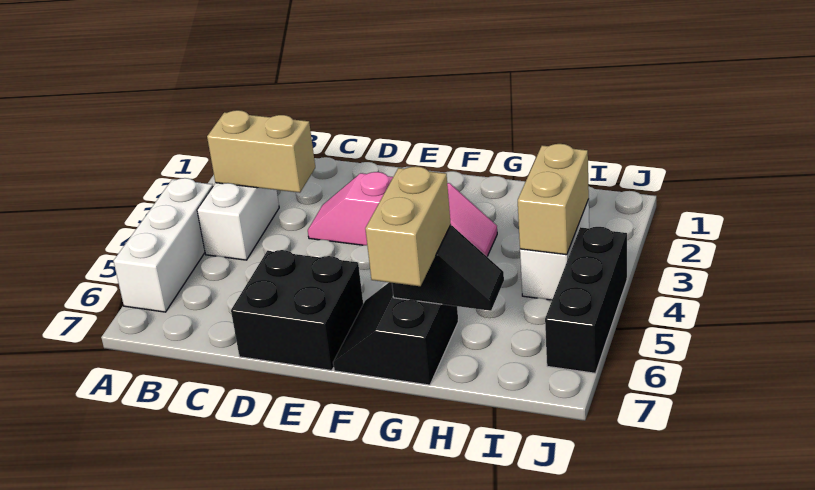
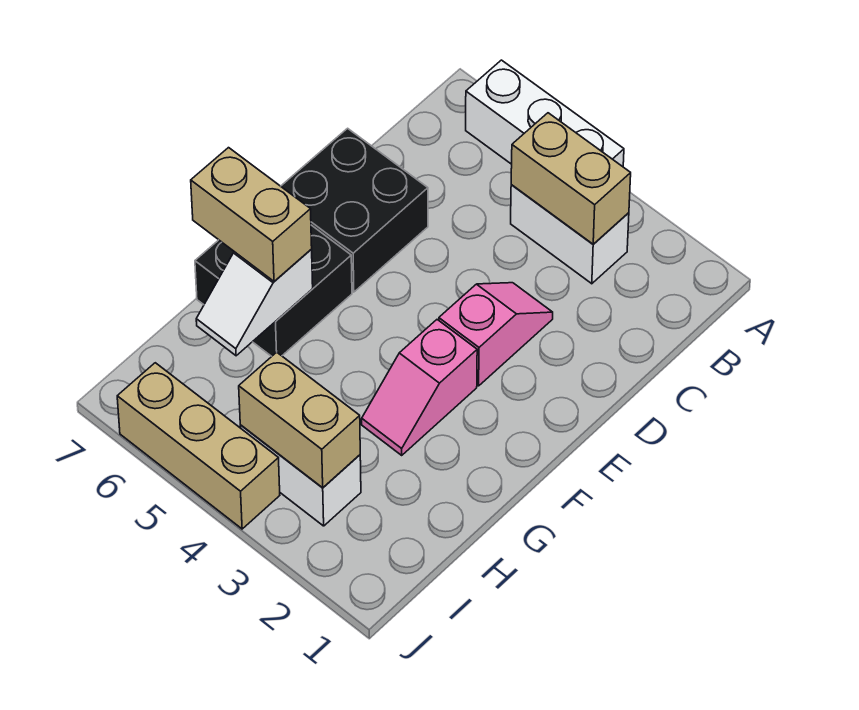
tan 1x2 brick [207,110,315,193] -> tan 1x2 brick turned to [511,113,631,244]
black 2x2 slope [333,282,458,385] -> black 2x2 brick [195,225,352,356]
black 1x2 slope [392,225,504,311] -> white 1x2 slope [196,250,313,356]
black 1x3 brick [545,227,627,373] -> tan 1x3 brick [117,363,280,529]

